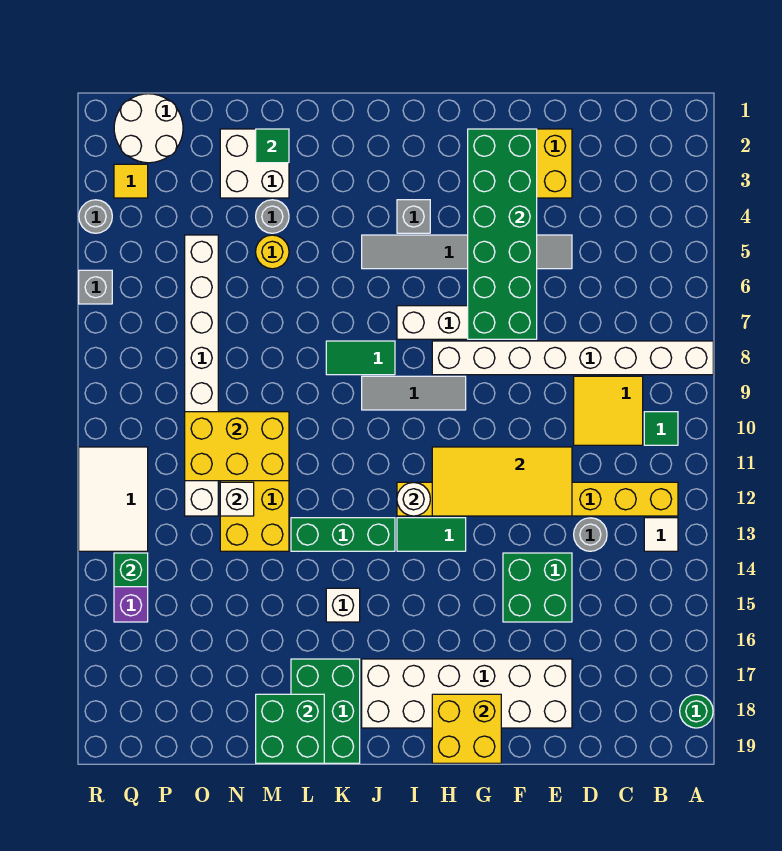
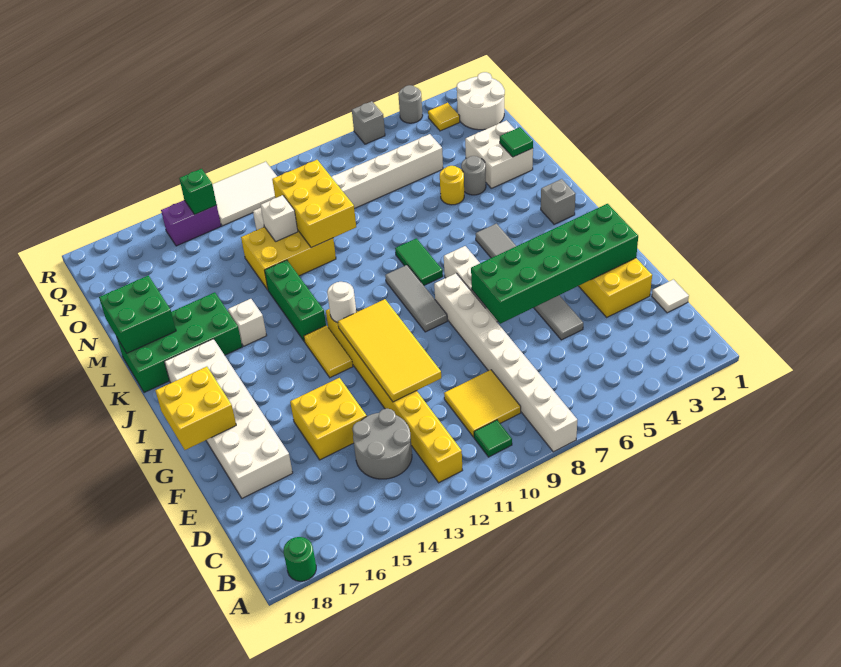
white 1x1 tile [644,518,678,551] -> white 1x1 tile moved to [652,279,689,313]
grey 1x1 round brick [574,518,607,551] -> grey 2x2 round brick [353,409,412,479]
green 2x2 brick [503,553,572,622] -> yellow 2x2 brick [290,378,367,460]
green 1x2 tile [397,518,466,551] -> yellow 1x2 tile [304,325,353,378]
grey 1x1 brick [397,200,430,233] -> grey 1x1 brick moved to [541,179,575,224]
green 2x3 brick [291,659,360,763] -> green 2x4 brick [117,292,242,393]

